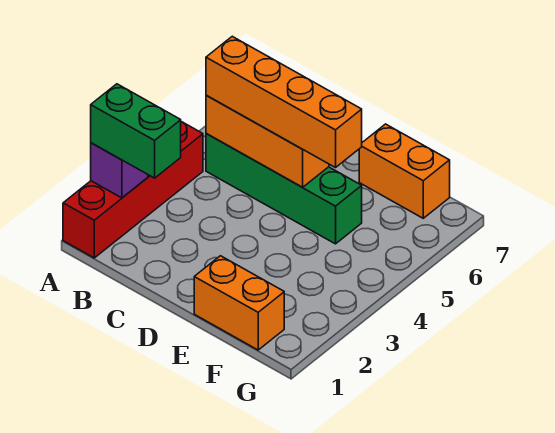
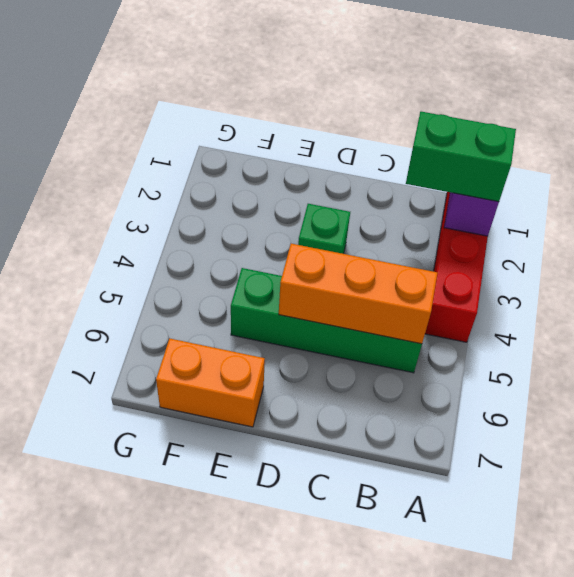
orange 1x4 brick [206,36,362,168] -> none
none -> green 1x1 brick [298,204,350,254]
orange 1x2 brick [194,256,284,350] -> none

